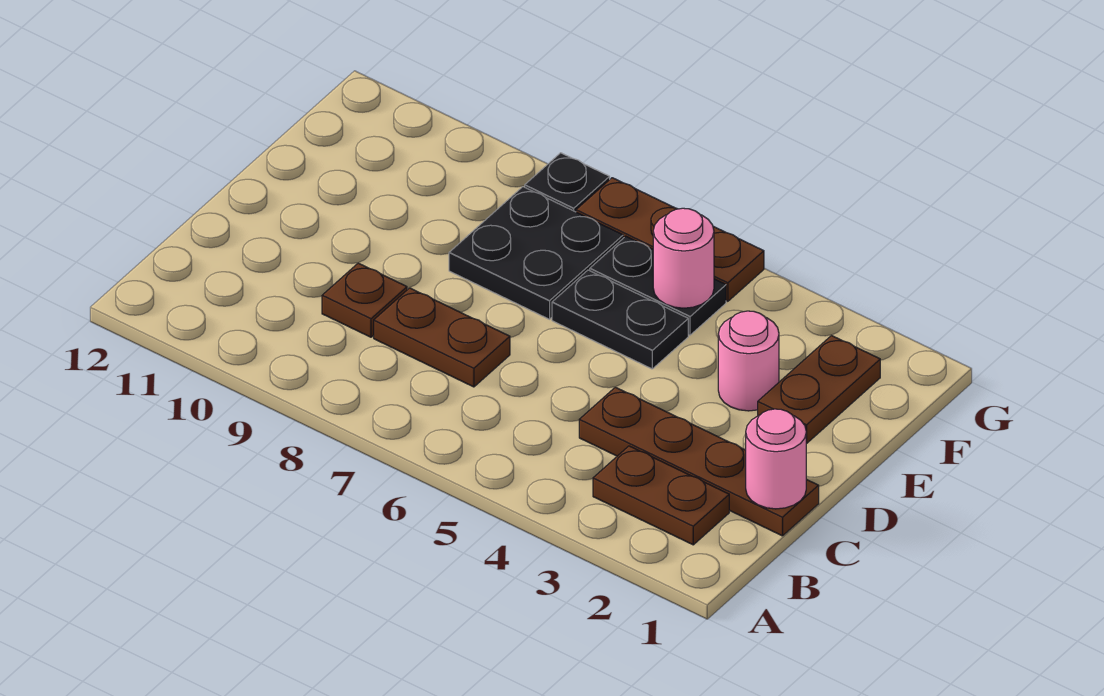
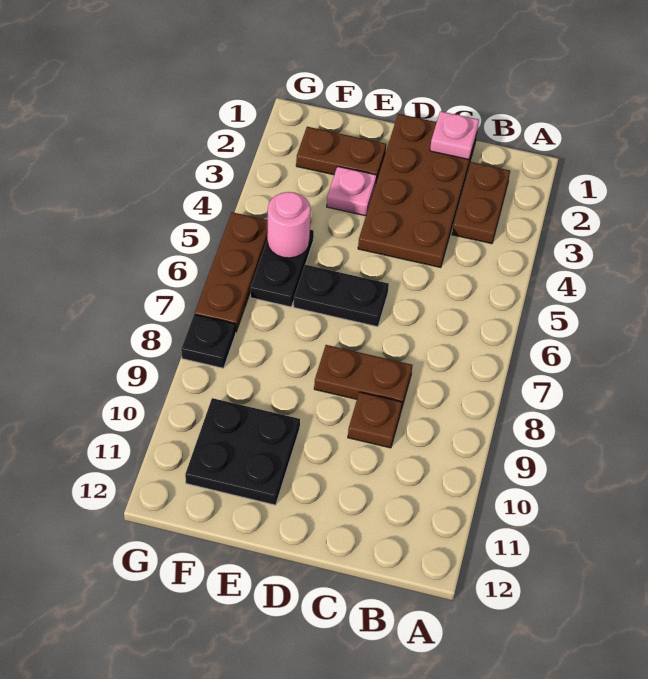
brown 1x4 plate [579,387,819,536] -> brown 2x4 plate [358,114,477,268]
pink 1x1 round brick [746,409,807,509] -> pink 1x1 plate [430,111,479,159]
brown 1x2 plate [374,288,510,387] -> brown 1x2 plate turned to [314,345,412,410]
pink 1x1 round brick [718,311,779,411] -> pink 1x1 plate [327,166,377,216]
black 1x2 plate [552,270,688,369] -> black 1x2 plate turned to [294,265,389,327]
black 2x2 plate [449,187,623,319] -> black 2x2 plate moved to [185,398,300,505]

